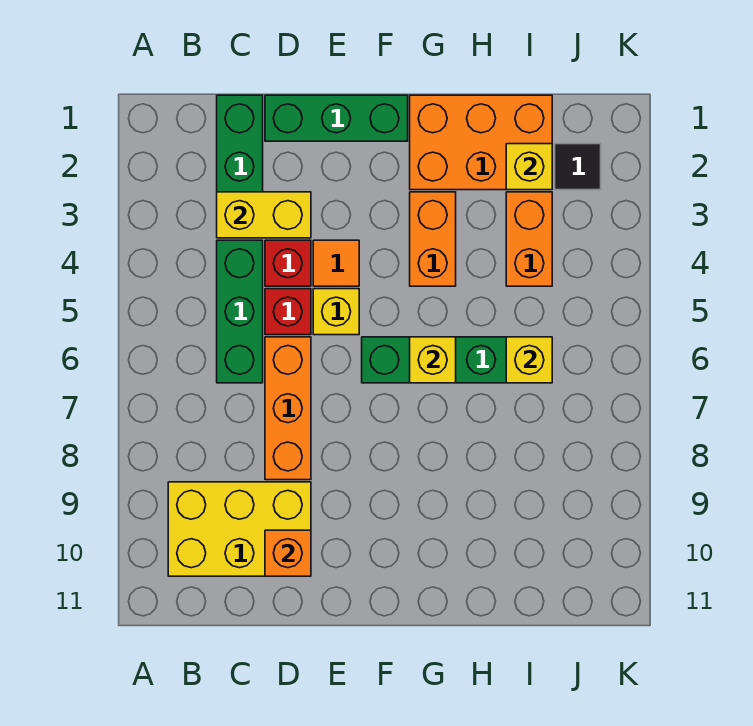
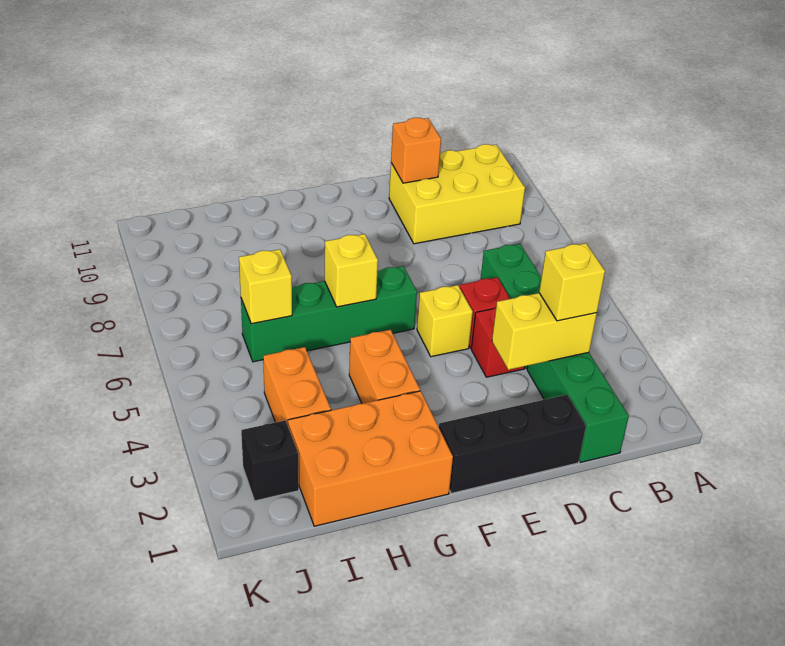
green 1x3 brick [265,95,408,141] -> black 1x3 brick [439,395,586,493]
orange 1x3 brick [265,337,311,480] -> none
orange 1x1 tile [313,240,359,286] -> none
yellow 1x1 brick [506,144,552,190] -> yellow 1x1 brick moved to [539,243,605,321]
black 1x1 tile [555,144,601,190] -> black 1x1 brick [241,420,299,501]

